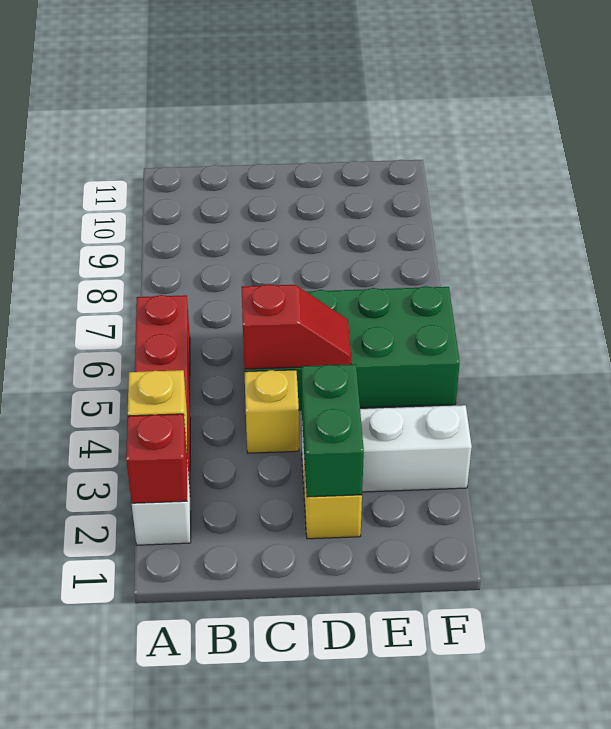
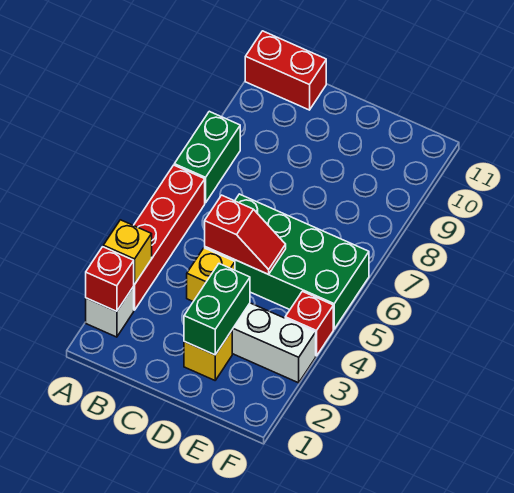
none -> green 1x2 brick [174,111,240,203]
none -> red 1x2 brick [245,31,326,110]
none -> red 1x1 brick [285,291,333,356]

